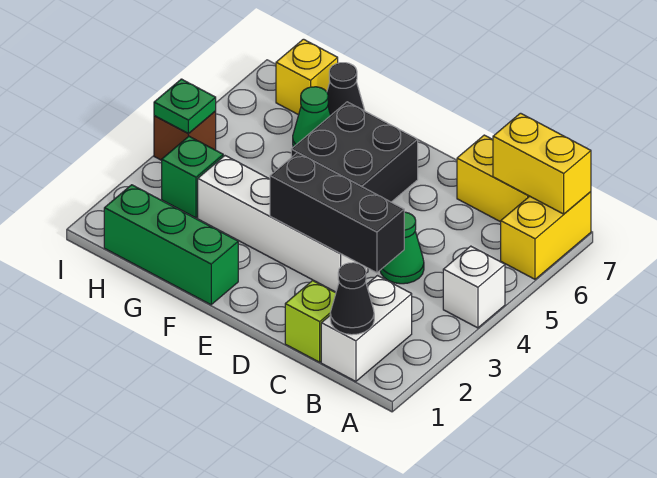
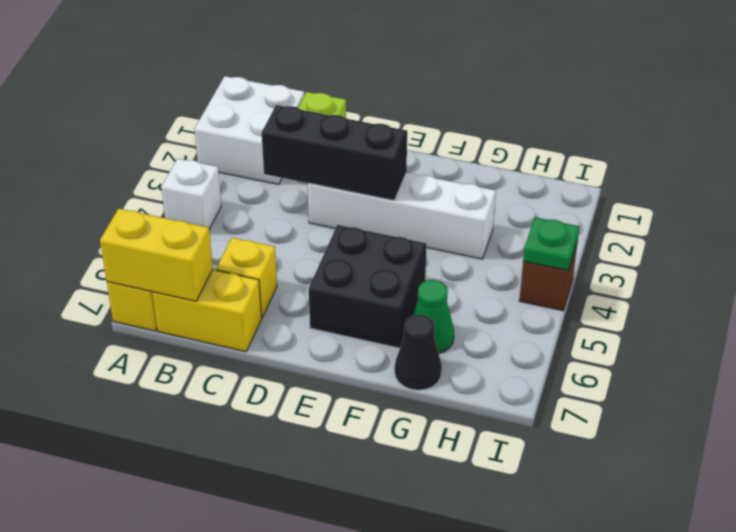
white 1x2 brick [321,276,412,381] -> white 2x2 brick [194,76,304,185]
black 1x1 cone [330,263,374,335] -> none
green 1x1 cone [380,212,424,284] -> none
green 1x3 brick [104,185,238,305] -> none
green 1x1 brick [162,136,223,218] -> none
yellow 1x1 brick [276,39,338,115] -> yellow 1x1 brick moved to [216,238,277,317]

